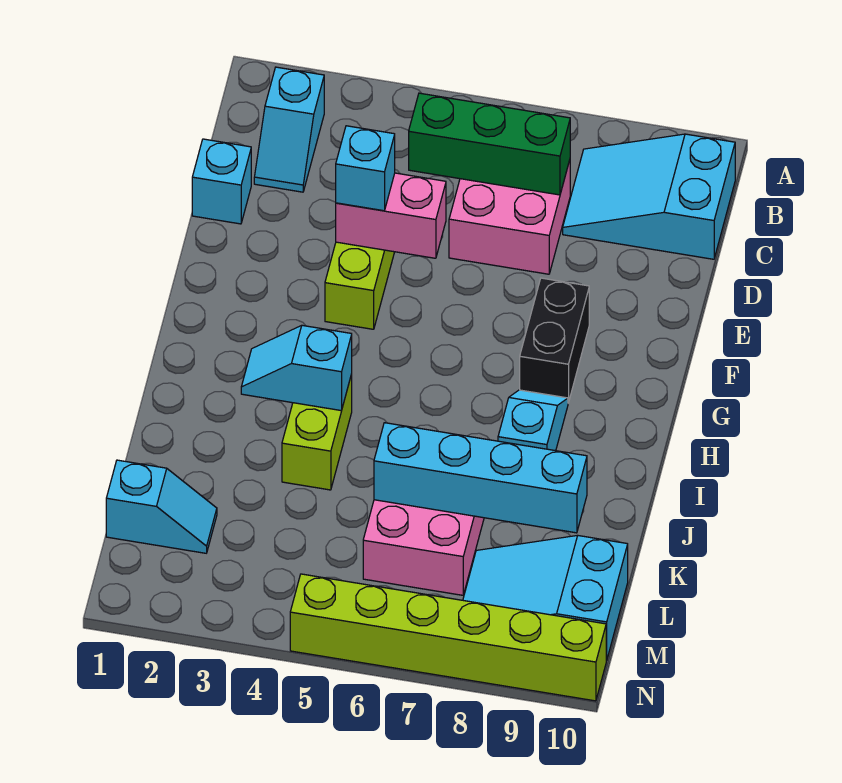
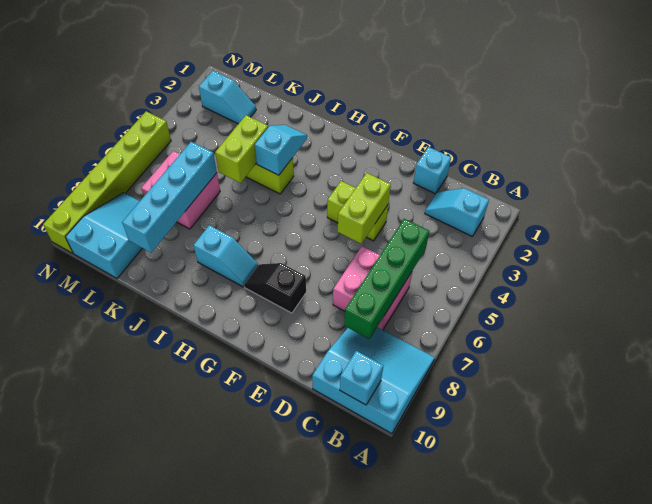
cyan 2x3 slope [563,134,735,259] -> cyan 3x3 slope [312,327,435,434]
green 1x3 brick [409,93,570,195] -> green 1x4 brick [344,219,429,339]
pink 1x2 brick [336,173,446,258] -> lime 1x2 brick [338,173,391,244]
cyan 1x1 brick [336,126,395,211] -> cyan 1x1 brick moved to [340,351,383,405]
black 1x2 brick [520,278,589,403] -> black 1x2 slope [244,263,306,313]
none -> lime 1x2 brick [215,115,268,183]
cyan 1x2 slope [106,460,217,553] -> cyan 1x2 slope turned to [199,71,256,124]

